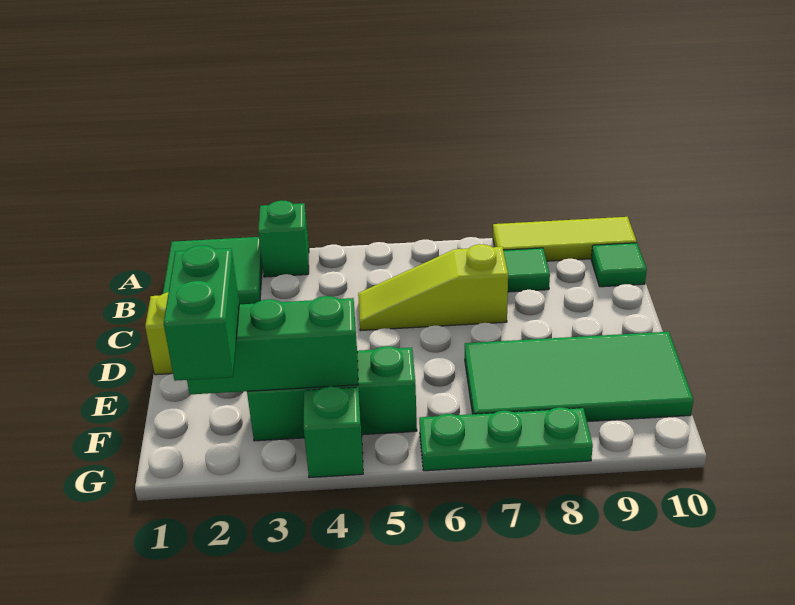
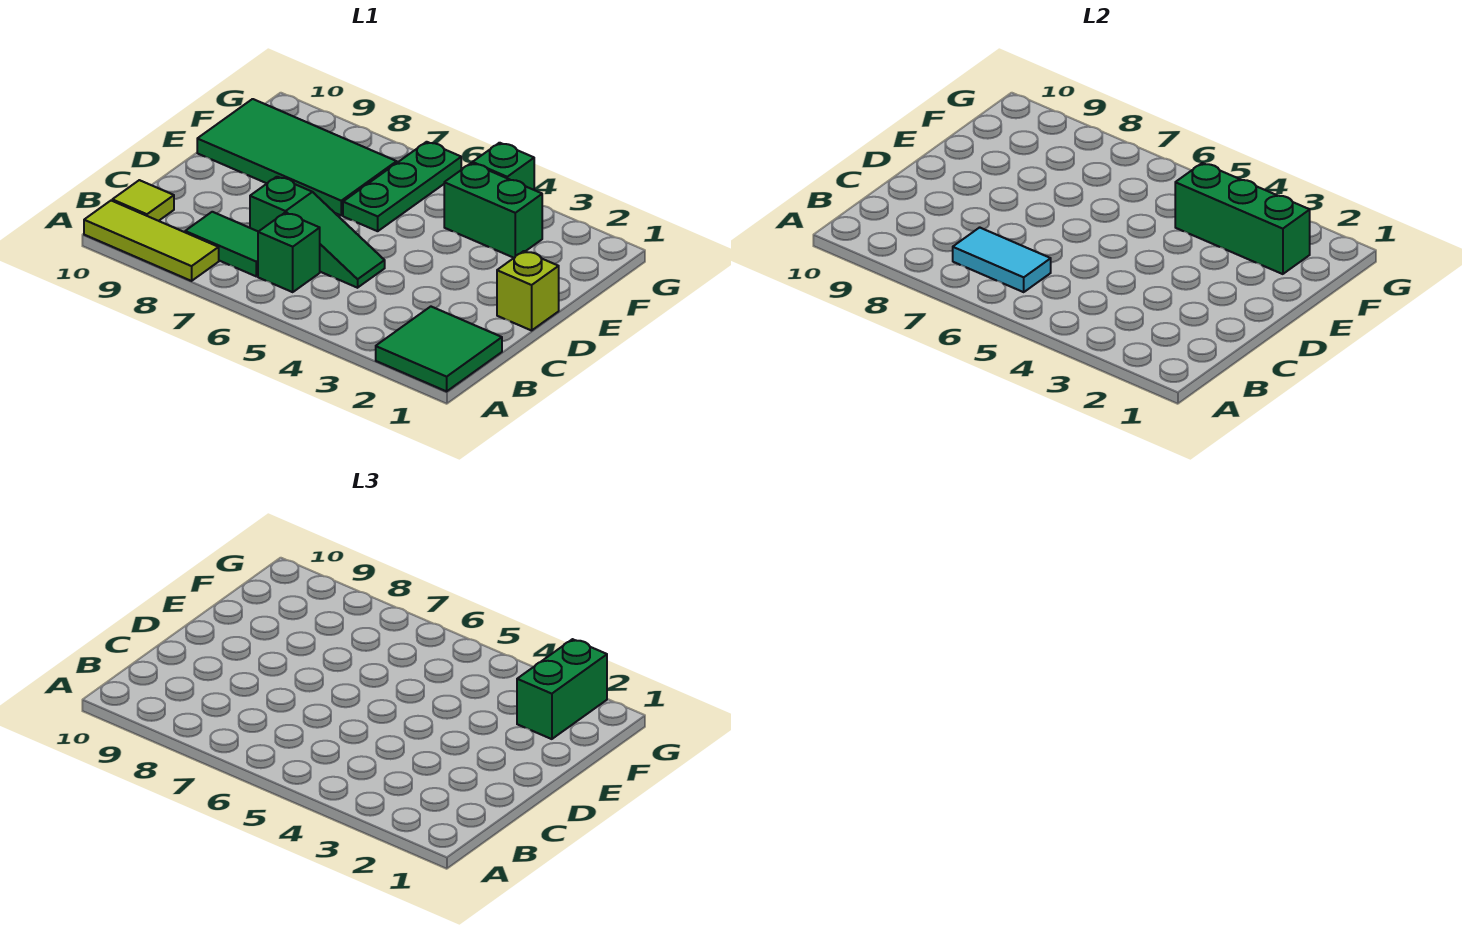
green 1x1 brick [258,201,309,277] -> green 1x1 brick moved to [258,213,320,292]
none -> cyan 1x2 tile [953,227,1051,292]
green 1x1 tile [591,243,647,287] -> lime 1x1 tile [112,180,174,221]
lime 1x3 slope [358,244,508,331] -> green 1x3 slope [250,177,385,288]
green 1x3 brick [247,346,417,441] -> green 1x2 brick [444,163,542,258]
green 1x3 plate [419,407,593,471] -> green 1x3 plate turned to [343,142,461,231]

